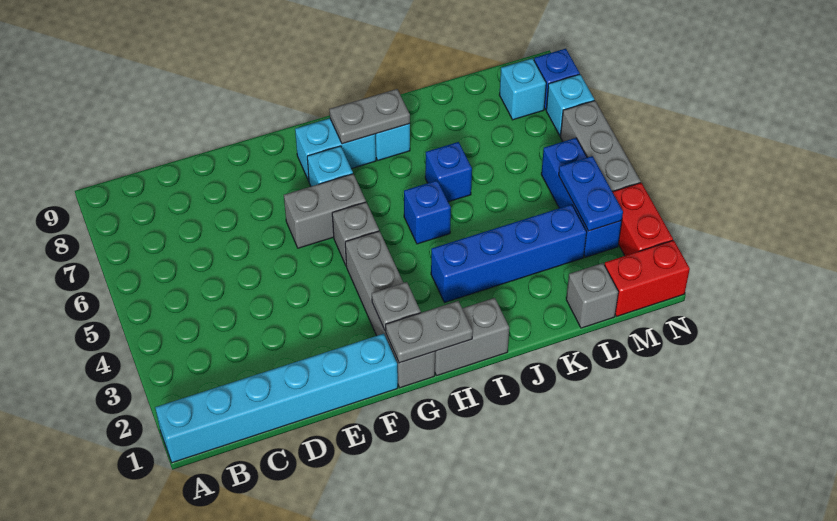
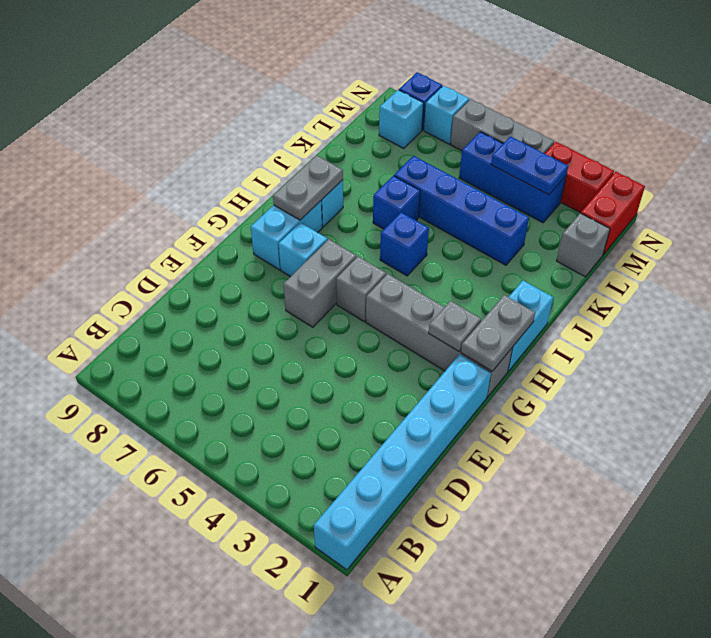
grey 1x2 brick [435,298,509,376] -> cyan 1x2 brick [508,281,553,371]
blue 1x4 brick [431,204,587,303] -> blue 1x4 brick turned to [394,156,529,265]

